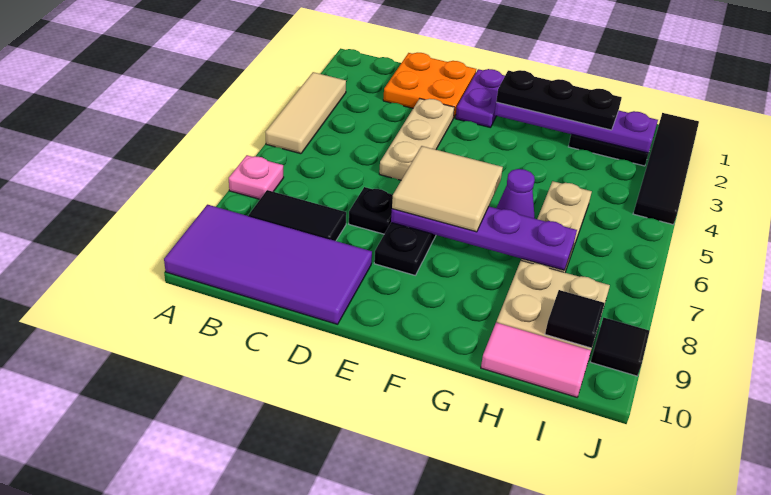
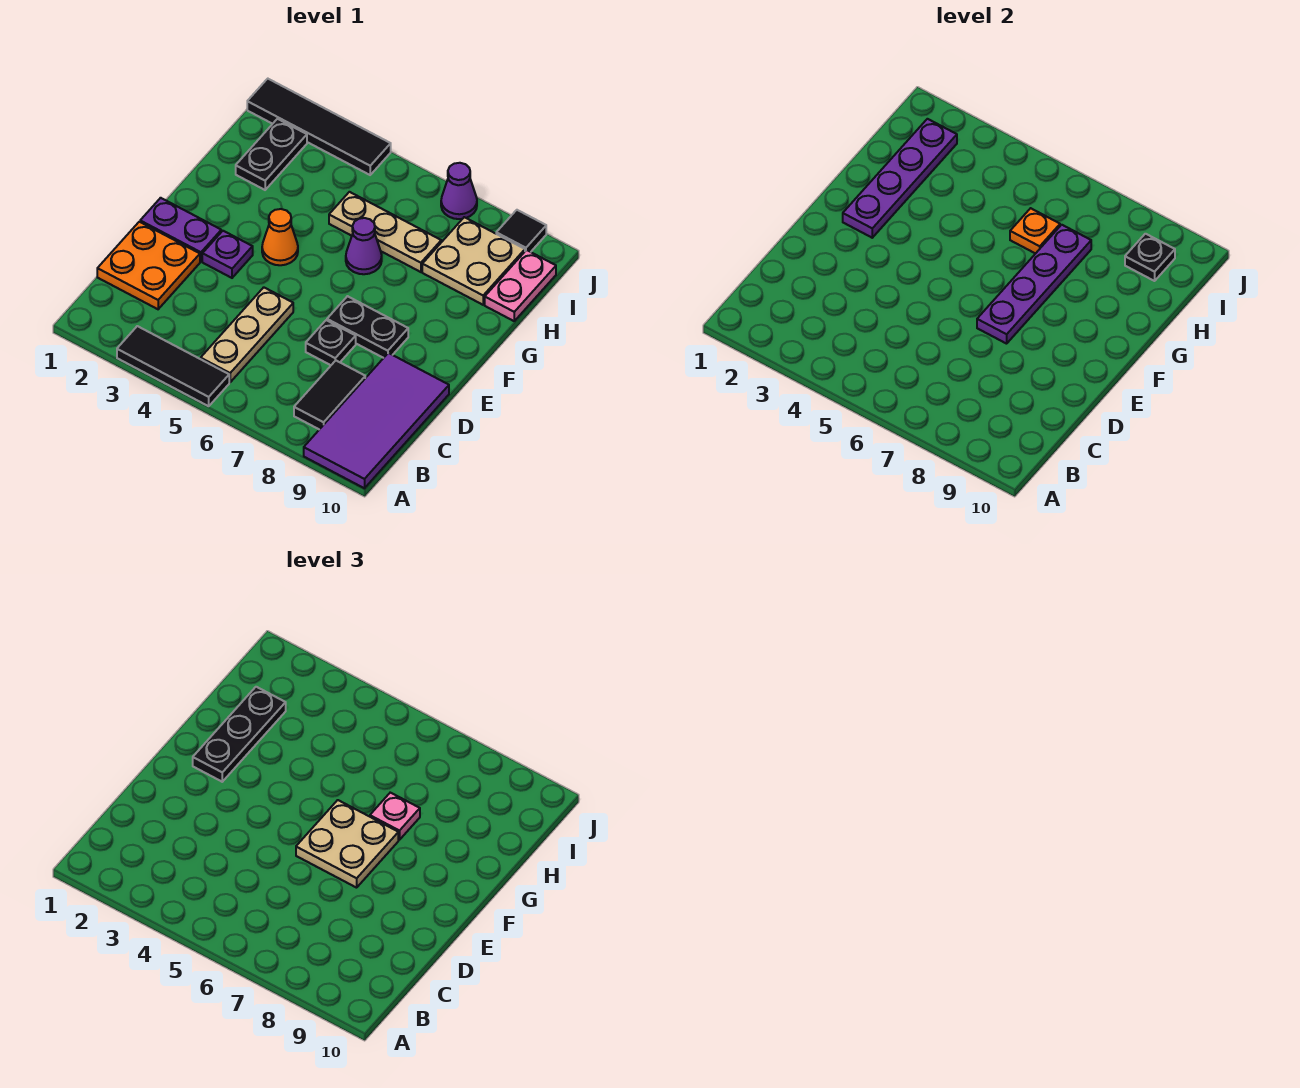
tan 1x3 tile [265,72,346,154] -> black 1x3 tile [117,326,229,406]
pink 1x1 plate [229,155,284,199] -> pink 1x1 plate moved to [370,793,420,840]
tan 1x3 plate [379,99,454,180] -> tan 1x3 plate turned to [201,287,293,382]
none -> purple 1x1 plate [202,231,253,278]
tan 2x2 tile [392,146,503,232] -> tan 2x2 plate [296,800,398,888]
none -> orange 1x1 cone [262,209,298,265]
none -> orange 1x1 plate [1010,208,1060,254]
pink 1x2 tile [481,323,591,397] -> pink 1x2 plate [485,250,556,321]
black 1x1 tile [545,290,605,348] -> black 1x1 plate [1125,234,1175,281]
none -> purple 1x1 cone [441,163,477,219]

